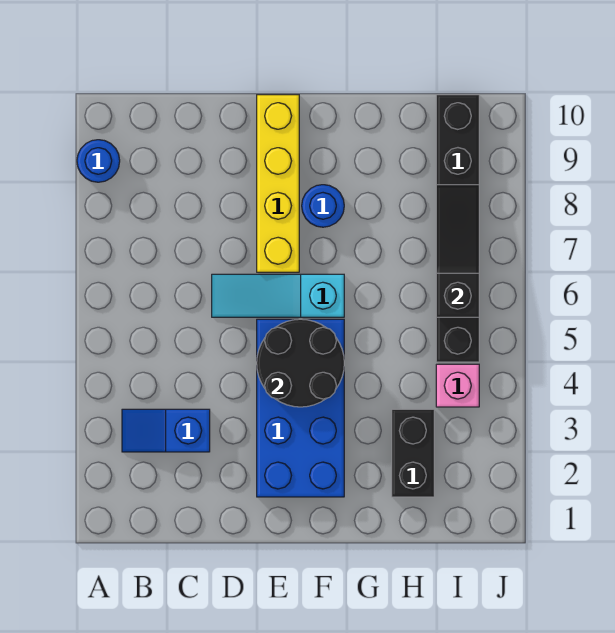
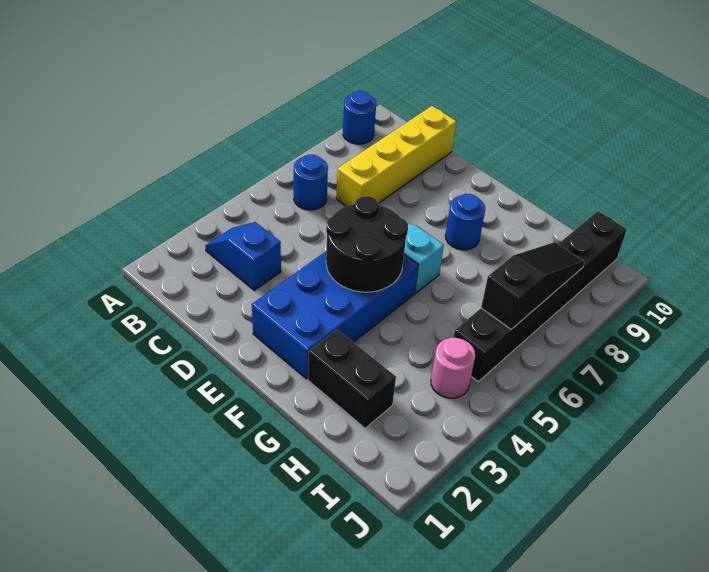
none -> blue 1x1 round brick [294,155,328,210]
yellow 1x4 brick [257,95,299,272] -> yellow 1x4 brick moved to [336,106,456,206]
black 1x2 brick [392,409,434,497] -> black 1x2 brick turned to [308,329,396,428]
pink 1x1 brick [436,364,479,407] -> pink 1x1 round brick [431,338,475,398]

